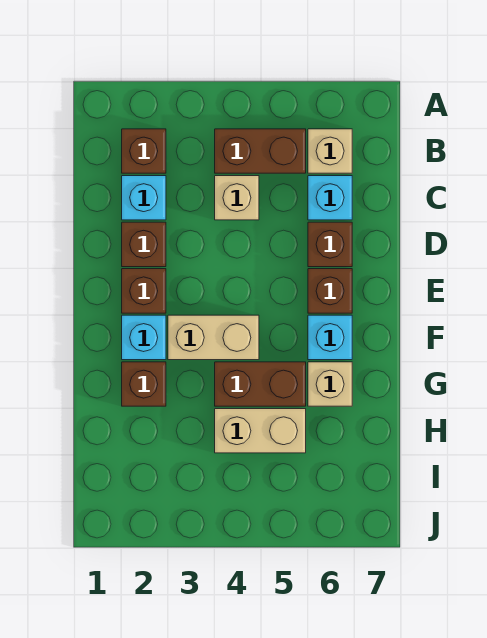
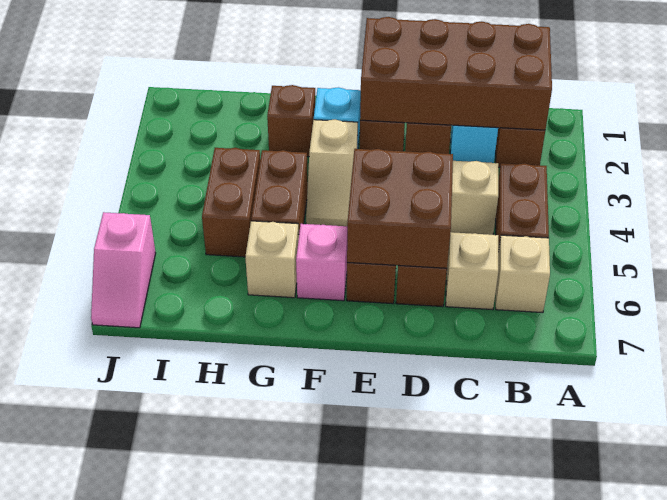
none -> brown 2x4 brick [360,17,552,130]
cyan 1x1 brick [308,176,352,220] -> tan 1x1 brick [446,232,498,310]
none -> brown 2x2 brick [347,149,453,268]
tan 1x2 brick [168,315,259,360] -> tan 1x2 slope [306,119,358,226]
cyan 1x1 brick [308,315,352,360] -> pink 1x1 brick [296,224,347,301]
tan 1x2 brick [215,409,306,453] -> brown 1x2 brick [202,148,260,257]
none -> pink 1x2 slope [91,212,156,328]

